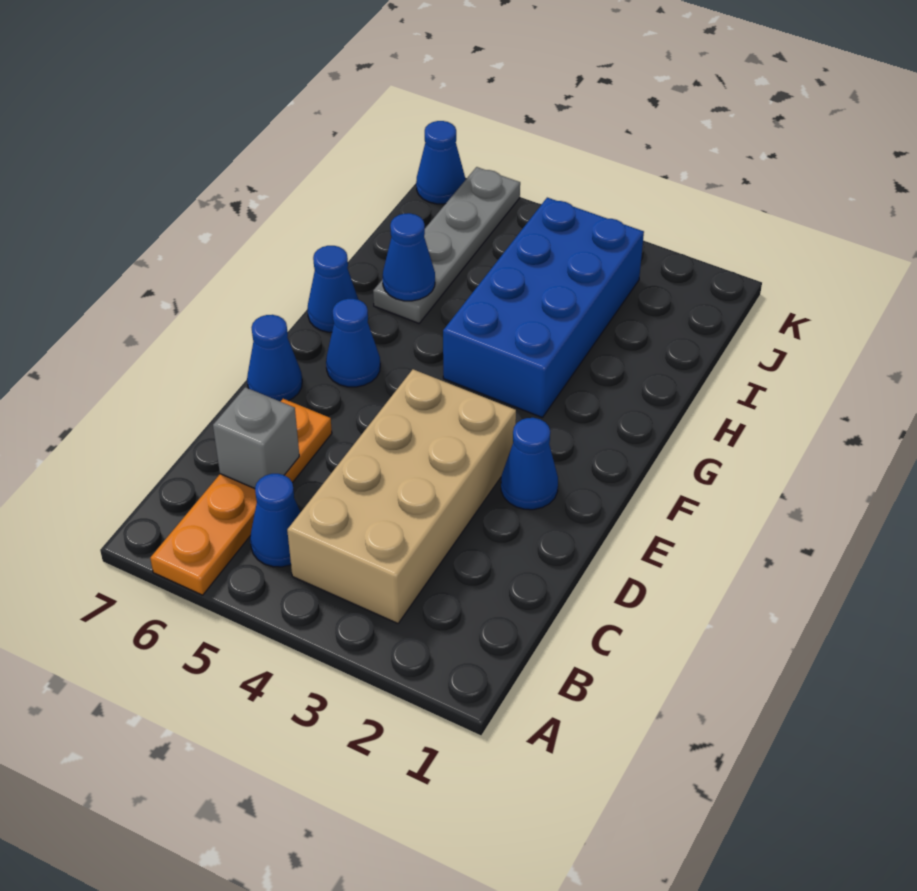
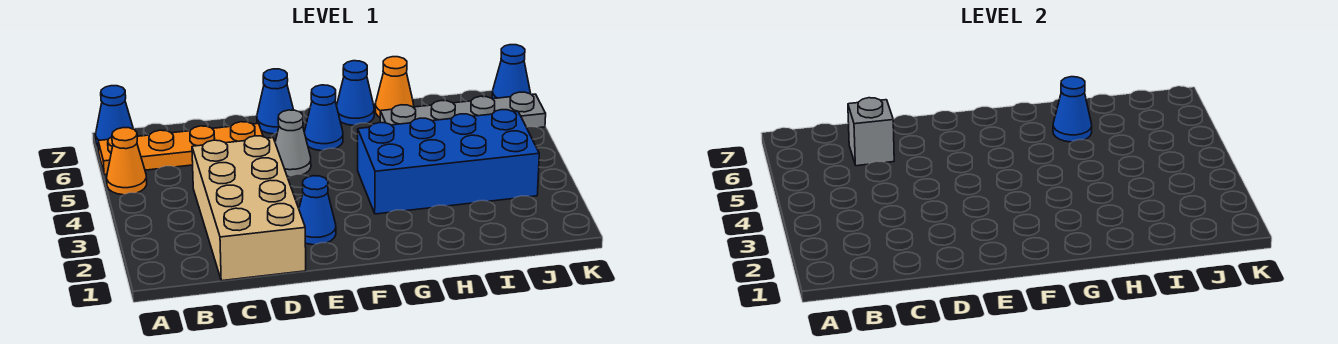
none -> orange 1x1 cone [107,128,147,195]
tan 2x4 brick [287,369,516,623] -> tan 2x4 brick turned to [192,136,306,281]
blue 1x1 cone [250,474,301,567] -> blue 1x1 cone moved to [96,86,133,146]
none -> grey 1x1 cone [275,110,311,177]
none -> orange 1x1 cone [375,57,414,117]

